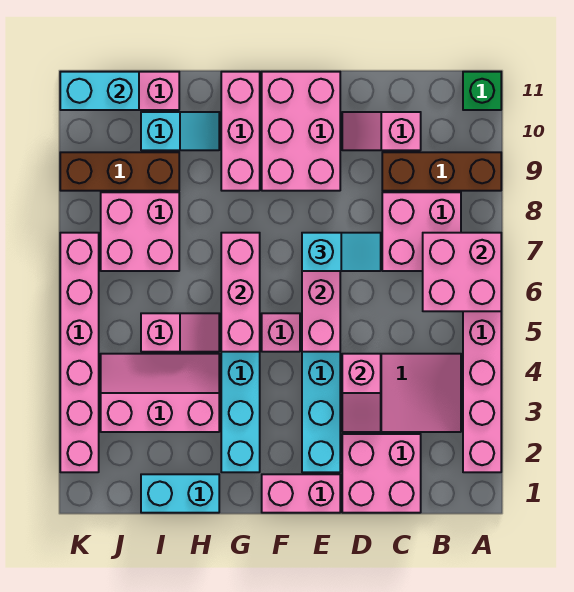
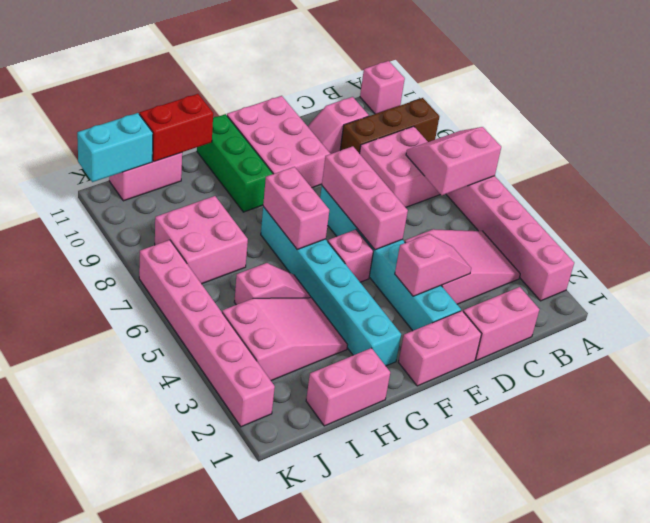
pink 2x2 brick [423,233,501,311] -> pink 2x2 slope [406,127,501,195]
green 1x1 brick [463,72,501,110] -> pink 1x1 brick [360,61,405,114]
pink 2x2 brick [342,434,421,513] -> pink 1x2 brick [463,287,539,360]
pink 1x2 slope [342,354,381,432] -> pink 1x2 slope turned to [395,234,471,296]
cyan 1x2 slope [302,233,381,271] -> none
pink 1x3 brick [221,233,260,352] -> pink 1x2 brick [263,167,329,249]
pink 1x3 brick [221,72,260,191] -> green 1x3 brick [197,114,273,212]
cyan 1x2 brick [141,474,219,513] -> pink 1x2 brick [306,348,390,426]
pink 2x3 slope [101,354,219,432] -> pink 2x3 slope turned to [222,298,347,381]
cyan 1x2 slope [141,112,219,150] -> none
none -> red 1x2 brick [139,94,213,162]
brown 1x3 brick [60,152,179,191] -> none

